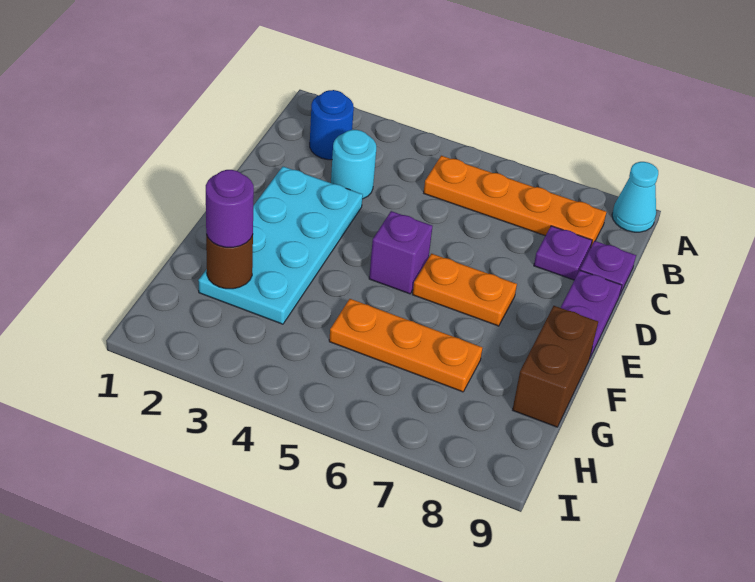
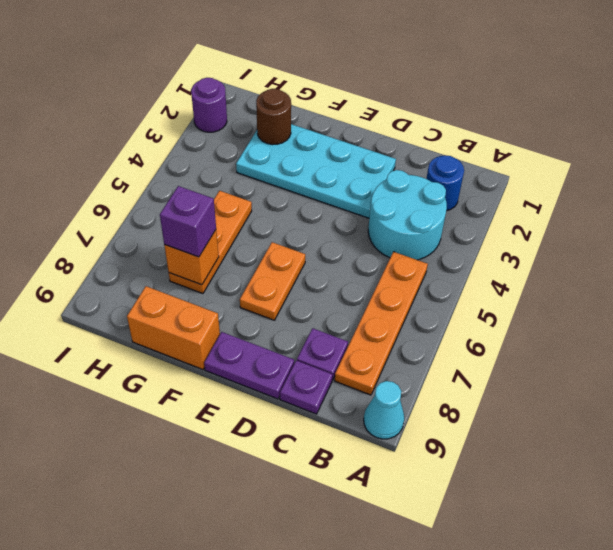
cyan 1x1 round brick [331,130,376,199] -> cyan 2x2 round brick [368,170,447,260]
purple 1x1 brick [369,211,433,294] -> purple 1x1 brick moved to [160,186,216,257]
brown 1x2 brick [513,306,598,427] -> orange 1x2 brick [127,286,220,370]
purple 1x1 round brick [206,170,254,247] -> purple 1x1 round brick moved to [191,78,227,132]
none -> orange 1x1 brick [164,230,219,285]

